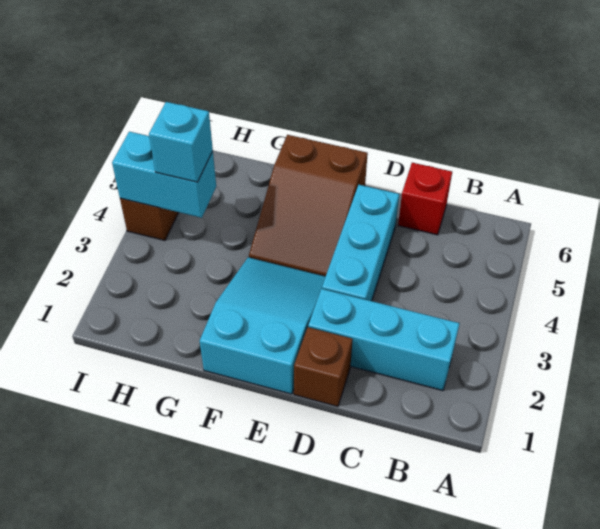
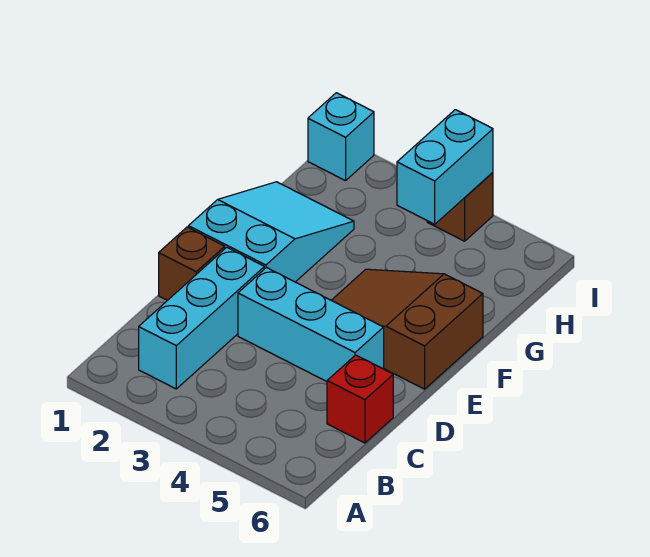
cyan 2x3 slope [200,257,326,394] -> cyan 2x3 slope turned to [188,182,354,282]
cyan 1x1 brick [149,102,213,182] -> cyan 1x1 brick moved to [308,93,374,181]

